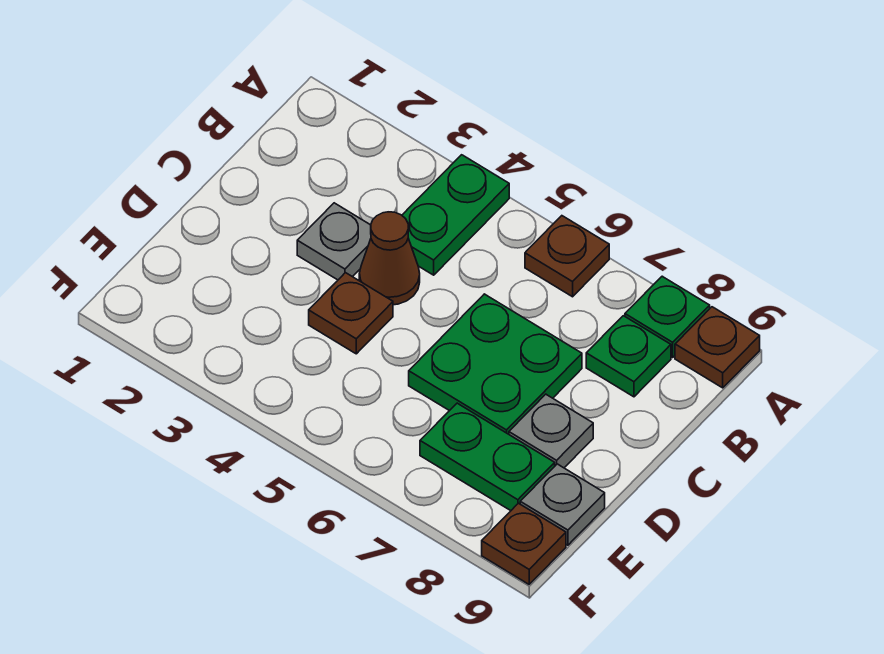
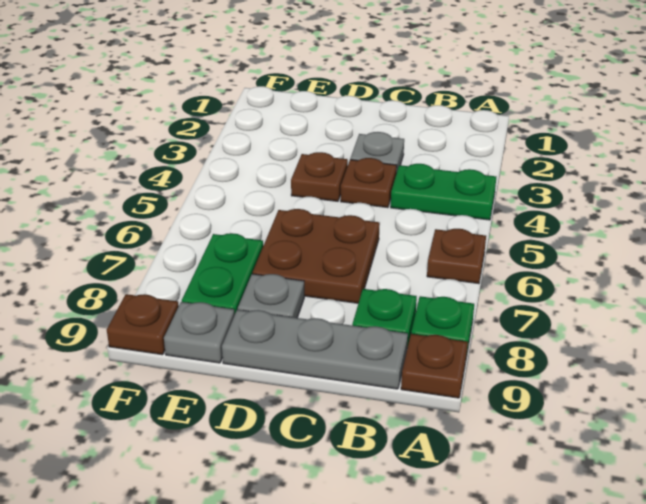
none -> grey 1x3 plate [222,310,408,389]
brown 1x1 cone [359,212,420,305] -> brown 1x1 plate [341,158,397,208]
green 2x2 plate [409,294,582,434] -> brown 2x2 plate [253,209,380,303]

